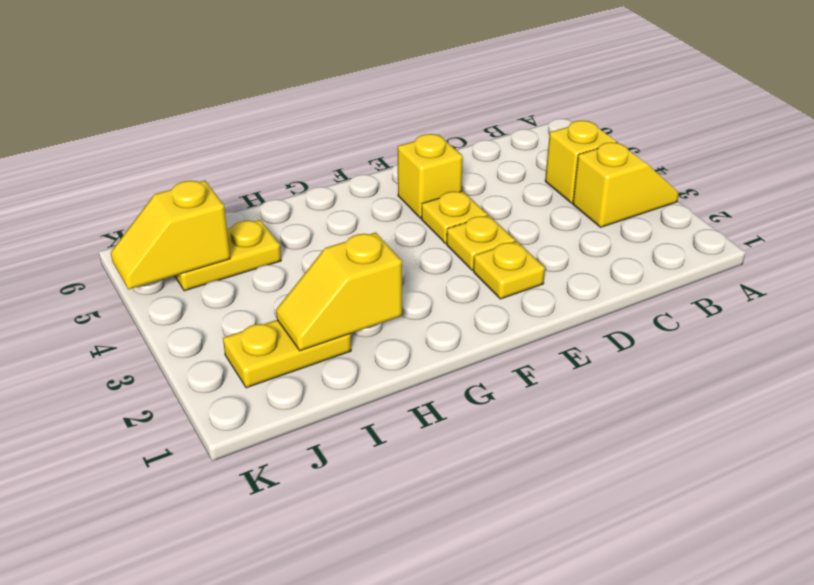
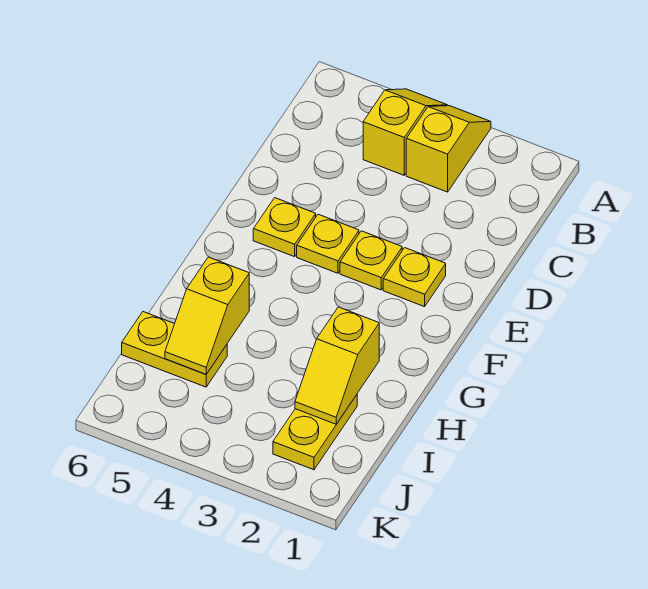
yellow 1x1 brick [398,134,463,218] -> yellow 1x1 plate [253,198,316,257]
yellow 1x2 plate [175,220,281,291] -> yellow 1x2 plate turned to [122,312,227,387]
yellow 1x2 slope [111,181,230,289] -> yellow 1x2 slope moved to [165,257,249,374]

